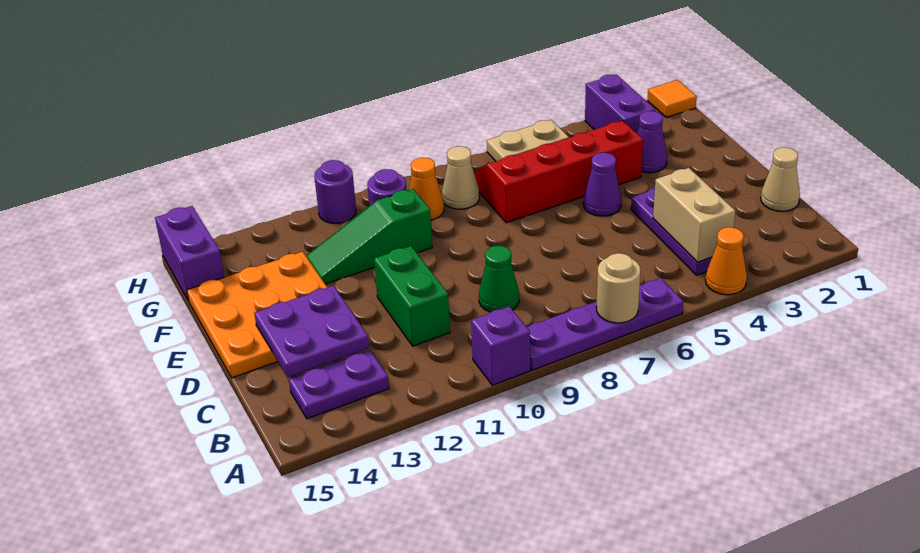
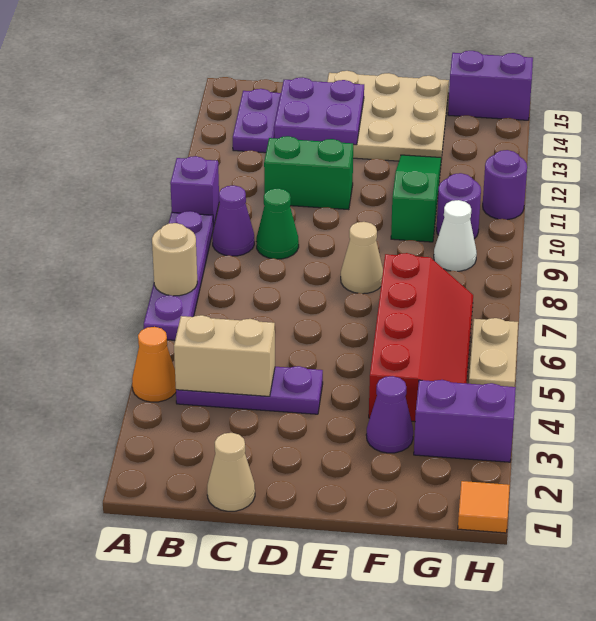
orange 3x3 plate [187,252,327,378] -> tan 3x3 plate [327,71,449,161]
purple 1x1 cone [583,153,621,216] -> purple 1x1 cone moved to [212,186,254,256]
tan 1x1 cone [442,146,479,209] -> tan 1x1 cone moved to [341,222,383,294]
orange 1x1 cone [409,158,444,220] -> white 1x1 cone [434,200,477,271]

